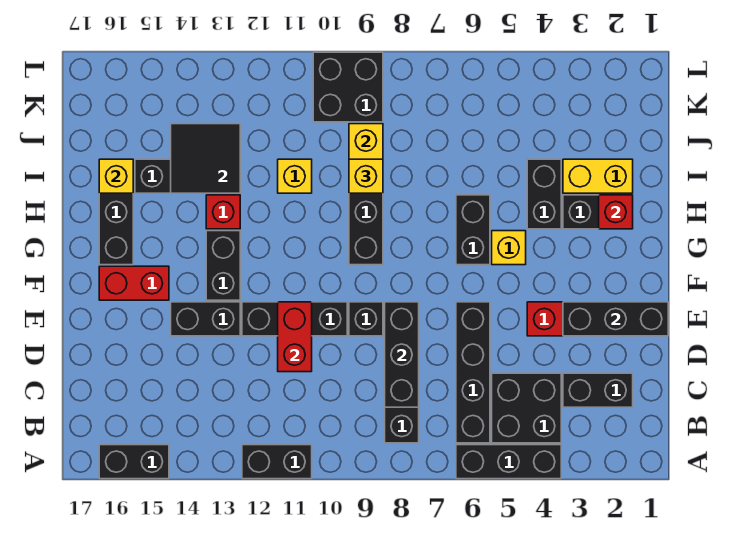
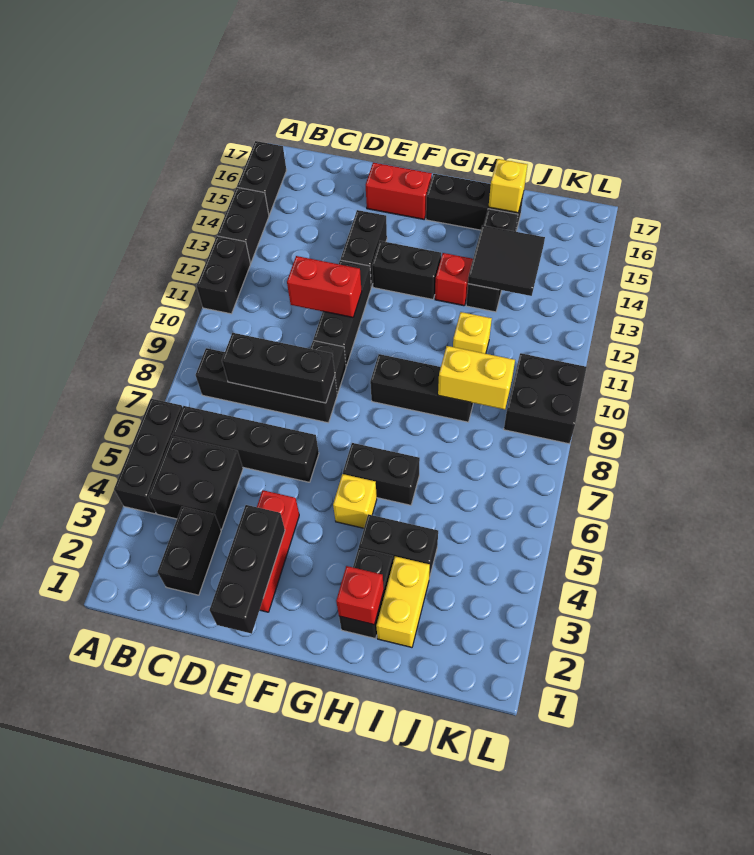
none -> black 1x2 brick [217,187,269,263]
red 1x2 brick [99,266,169,300] -> red 1x2 brick turned to [366,162,432,219]
yellow 1x1 brick [349,159,383,193] -> none

